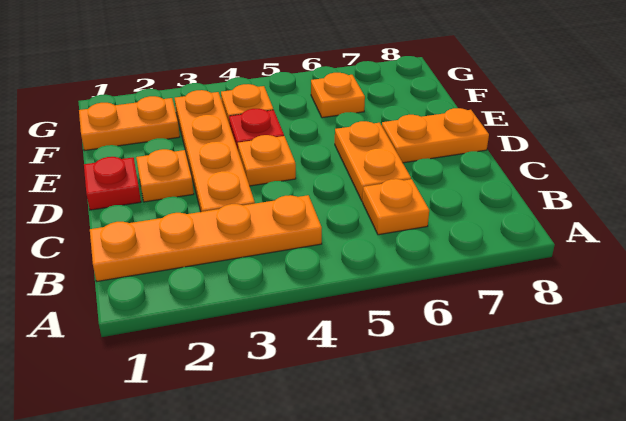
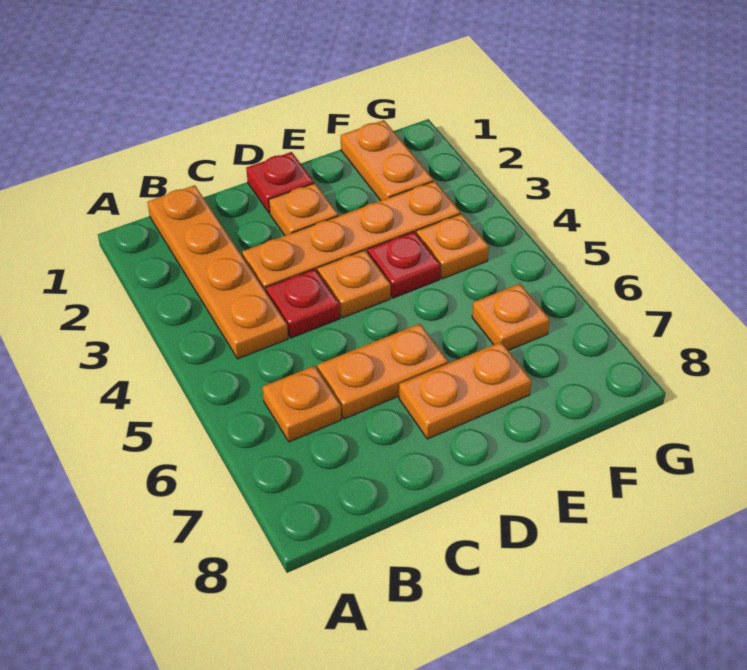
none -> red 1x1 plate [266,269,340,338]
orange 1x2 plate [382,108,489,163] -> orange 1x2 plate turned to [399,342,532,439]

